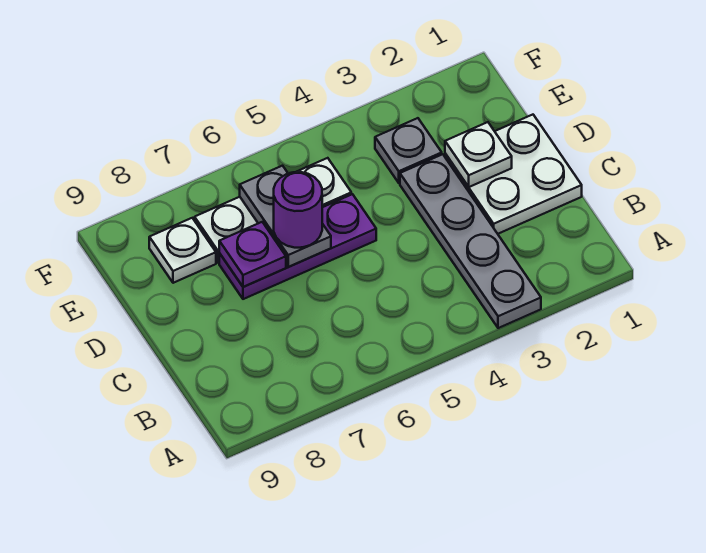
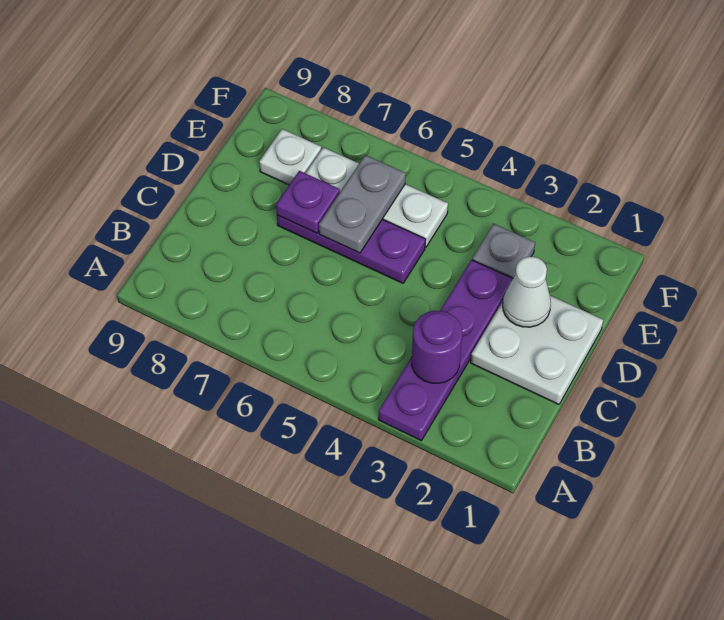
grey 1x4 plate [400,154,541,328] -> purple 1x4 plate [378,260,513,441]
white 1x1 plate [445,122,512,187] -> white 1x1 cone [503,257,551,327]
purple 1x1 round brick [274,172,322,248] -> purple 1x1 round brick moved to [412,311,462,383]

